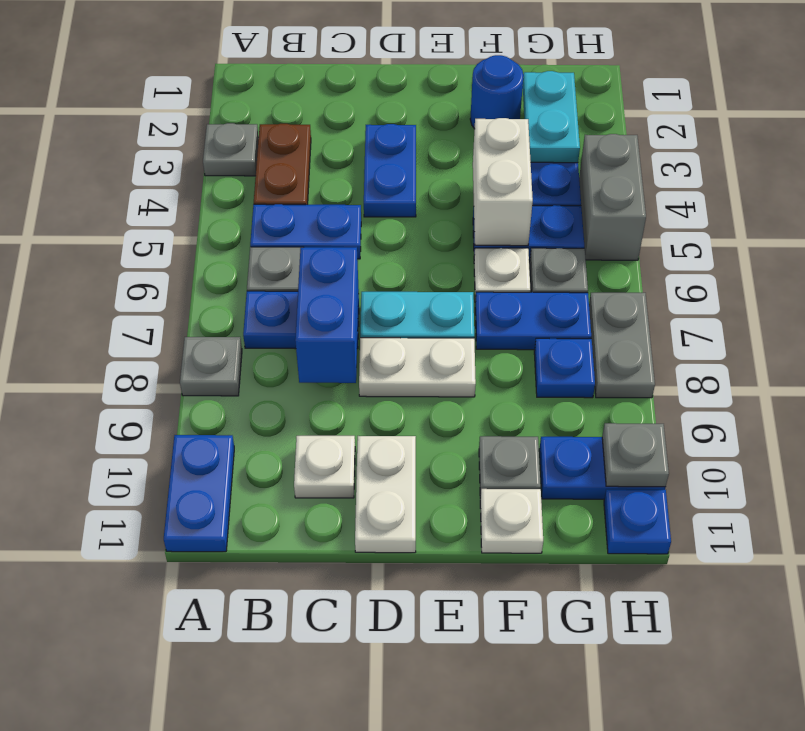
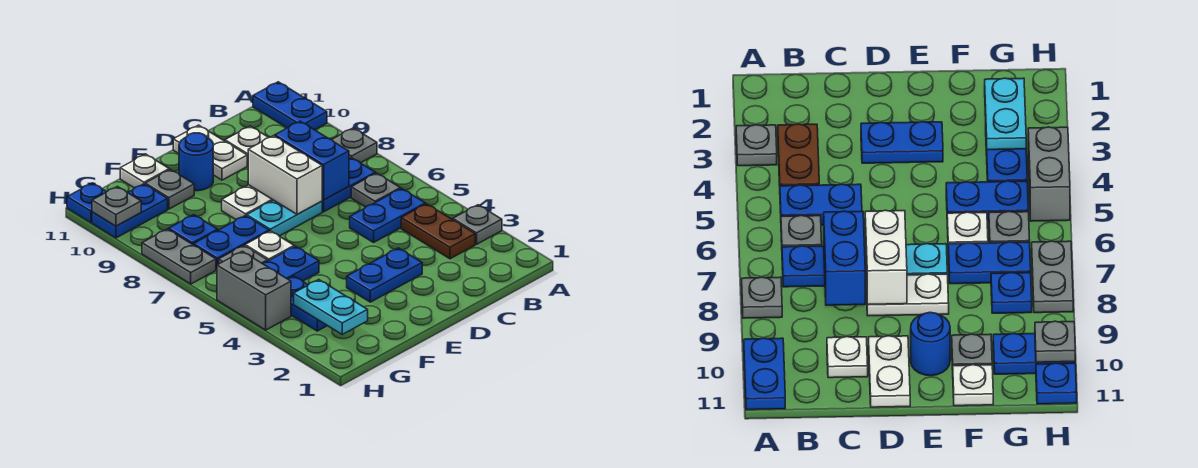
blue 1x2 plate [364,124,416,217] -> blue 1x2 plate turned to [347,248,422,302]
blue 1x1 round brick [470,55,524,129] -> blue 1x1 round brick moved to [179,133,213,191]
white 1x2 brick [473,118,533,246] -> white 1x2 brick moved to [248,136,322,214]

